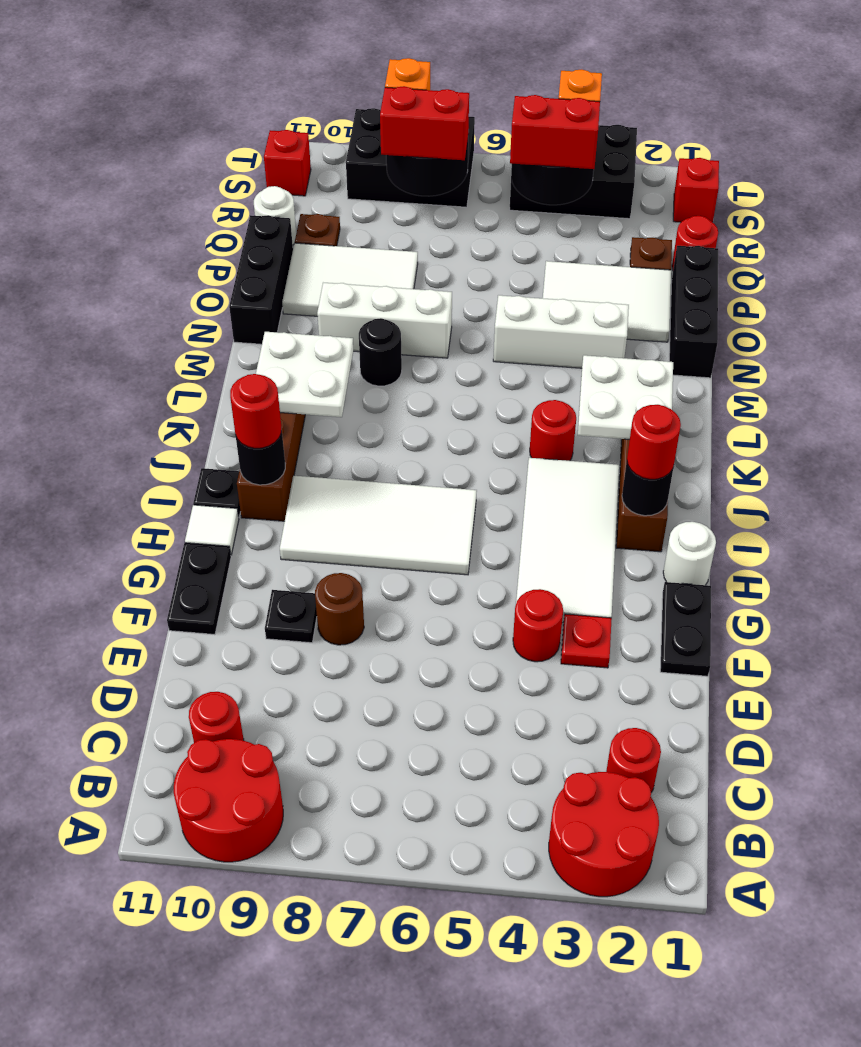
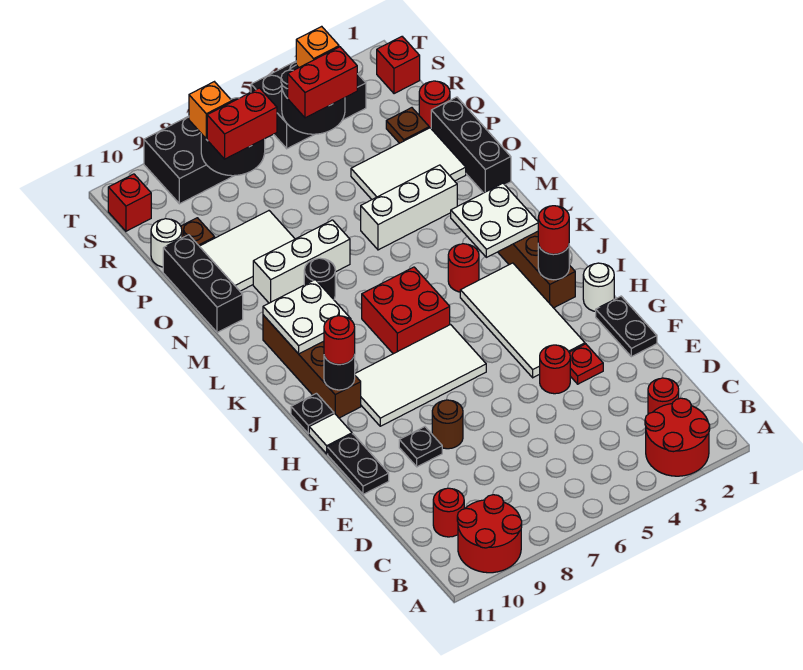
none -> red 2x2 brick [362,267,450,354]

